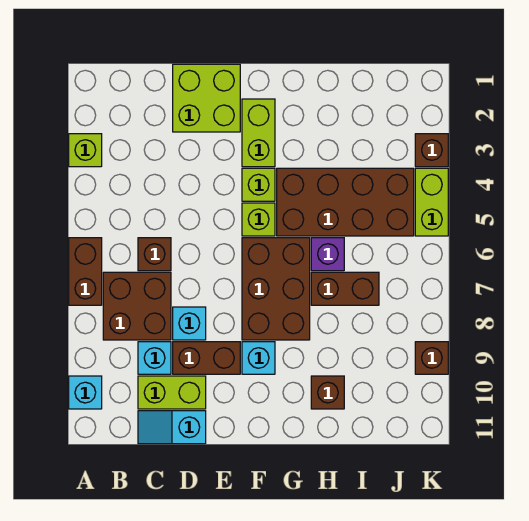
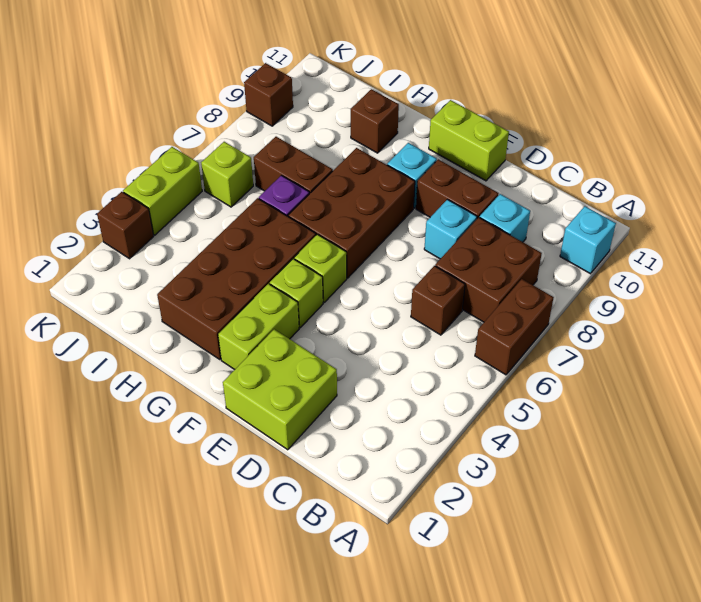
lime 1x1 brick [69,134,102,167] -> lime 1x1 brick moved to [201,142,253,207]
lime 1x2 brick [138,376,206,409] -> lime 1x2 brick moved to [429,100,509,181]
cyan 1x2 slope [138,411,206,444] -> none
brown 2x4 brick [277,168,414,236] -> brown 2x4 brick turned to [157,198,316,360]

